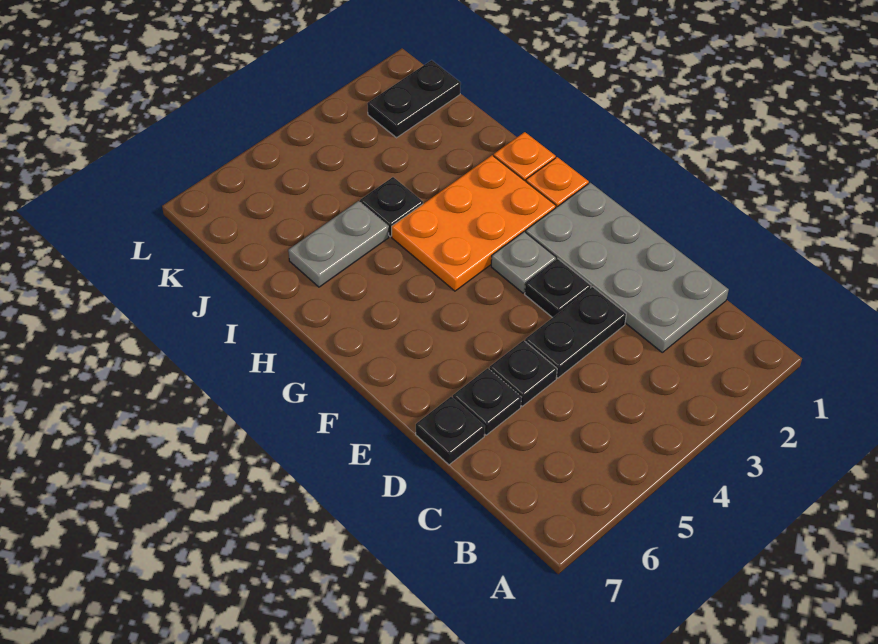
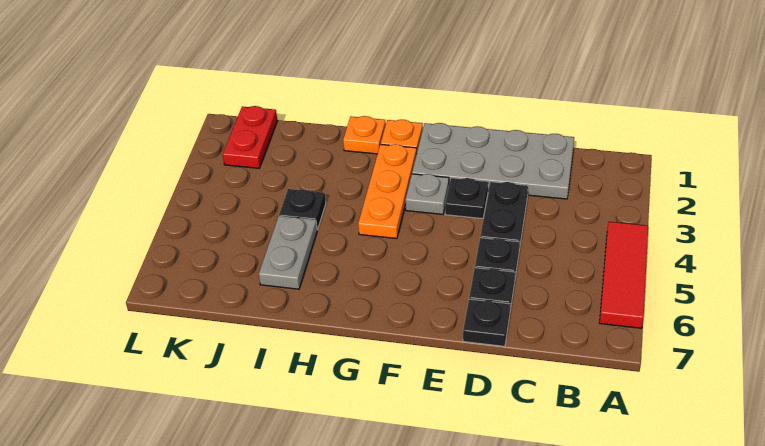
none -> red 1x3 tile [600,222,648,328]
orange 2x3 plate [392,155,556,291] -> orange 1x3 plate [358,144,417,239]
black 1x2 plate [367,60,461,138] -> red 1x2 plate [223,106,277,168]

